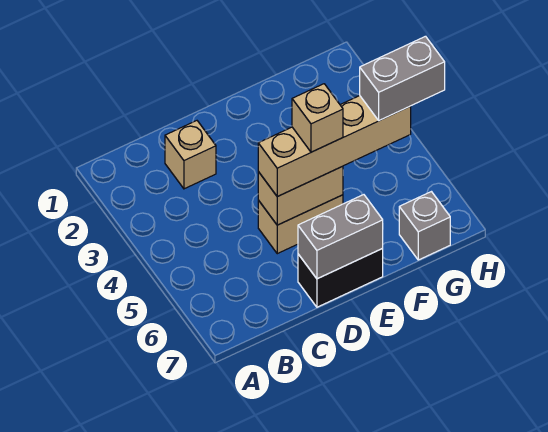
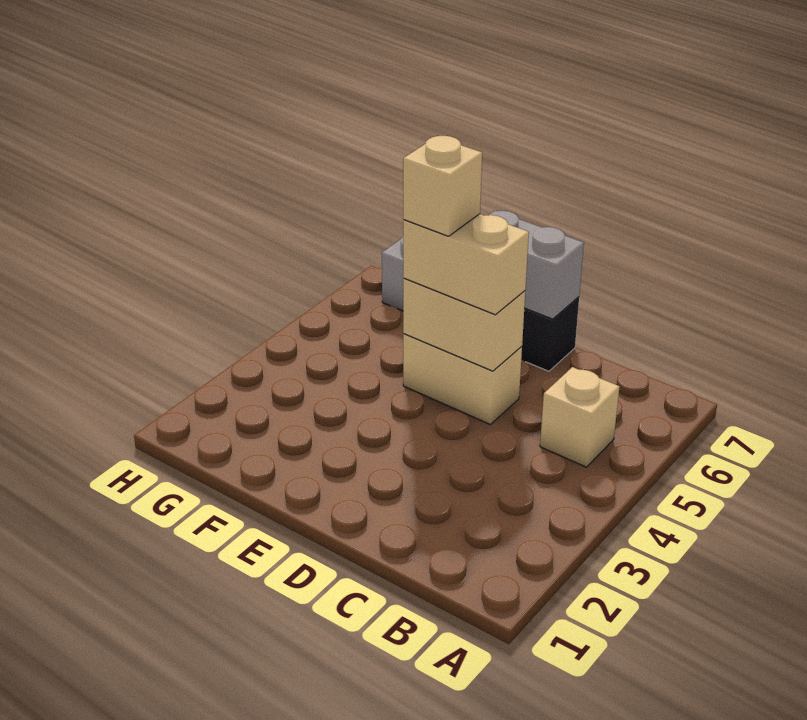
tan 1x1 brick [165,121,216,189] -> tan 1x1 brick moved to [540,367,619,467]
tan 1x4 brick [258,96,411,197] -> tan 1x2 brick [403,214,529,315]
grey 1x2 brick [360,36,445,121] -> none

